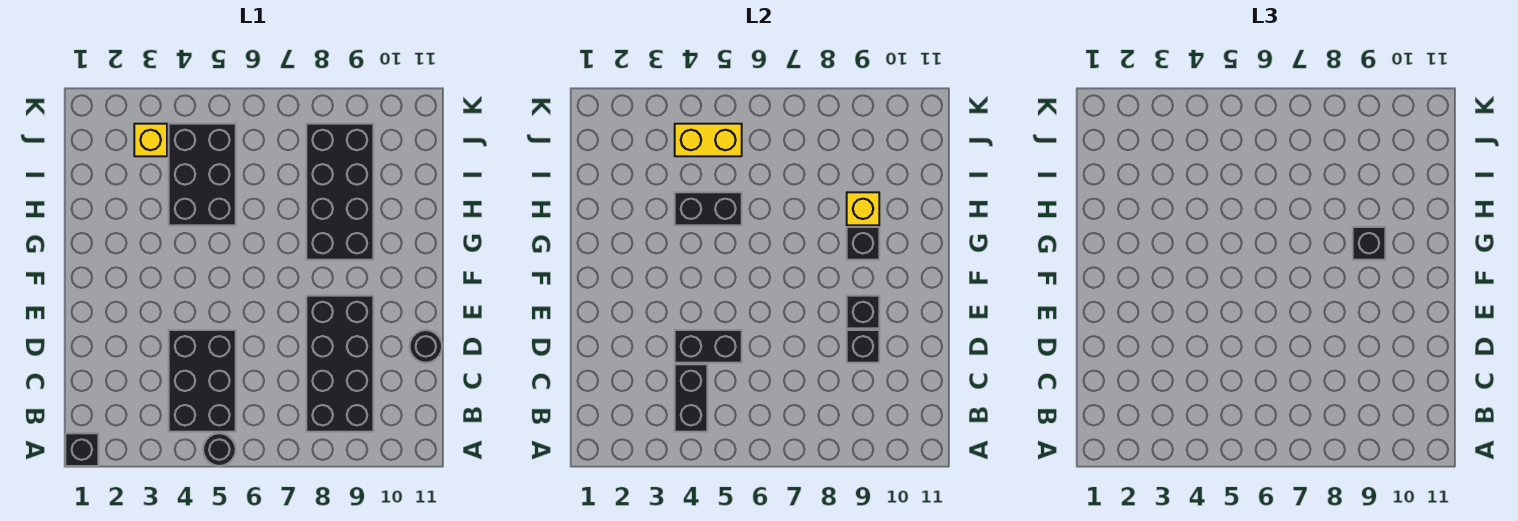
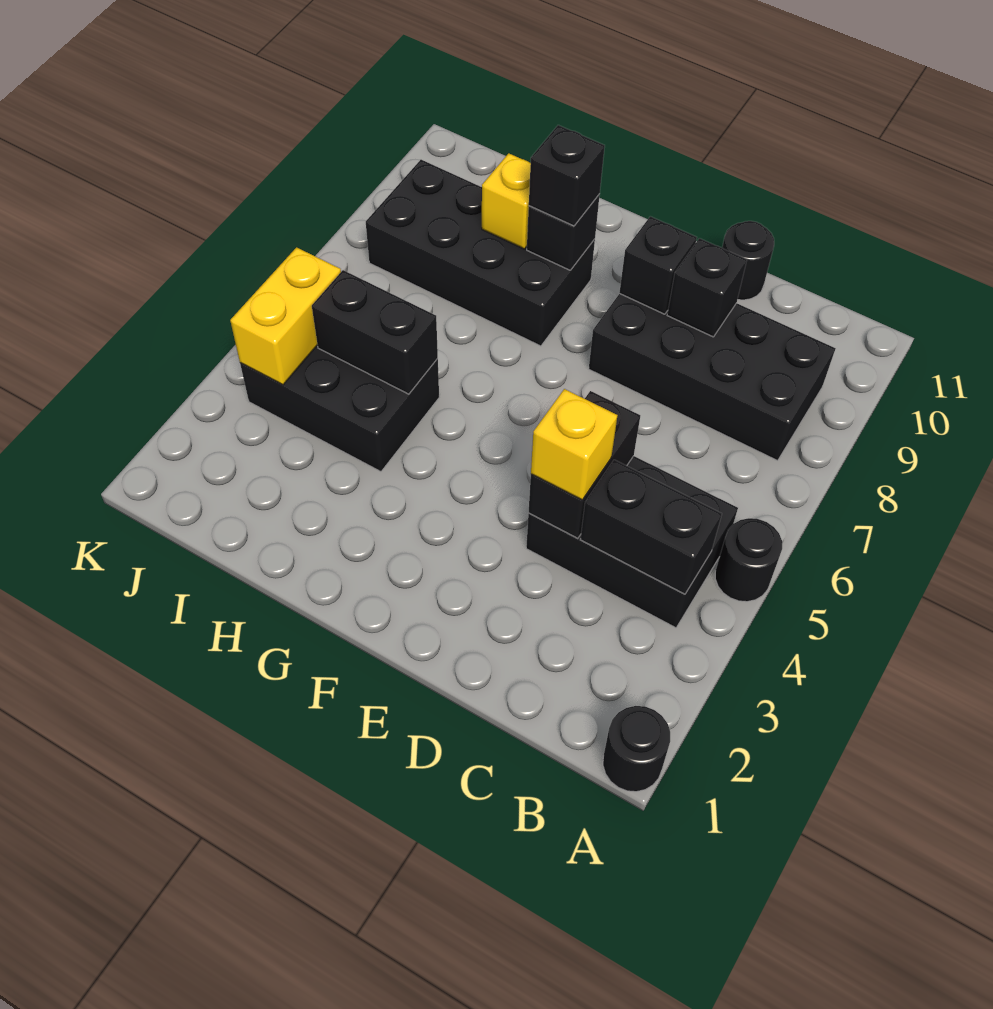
black 1x1 brick [65,433,98,466] -> black 1x1 round brick [603,706,670,792]
black 1x2 brick [675,192,742,225] -> black 1x2 brick turned to [312,270,438,394]
yellow 1x1 brick [134,124,167,156] -> yellow 1x1 brick moved to [531,389,617,500]

